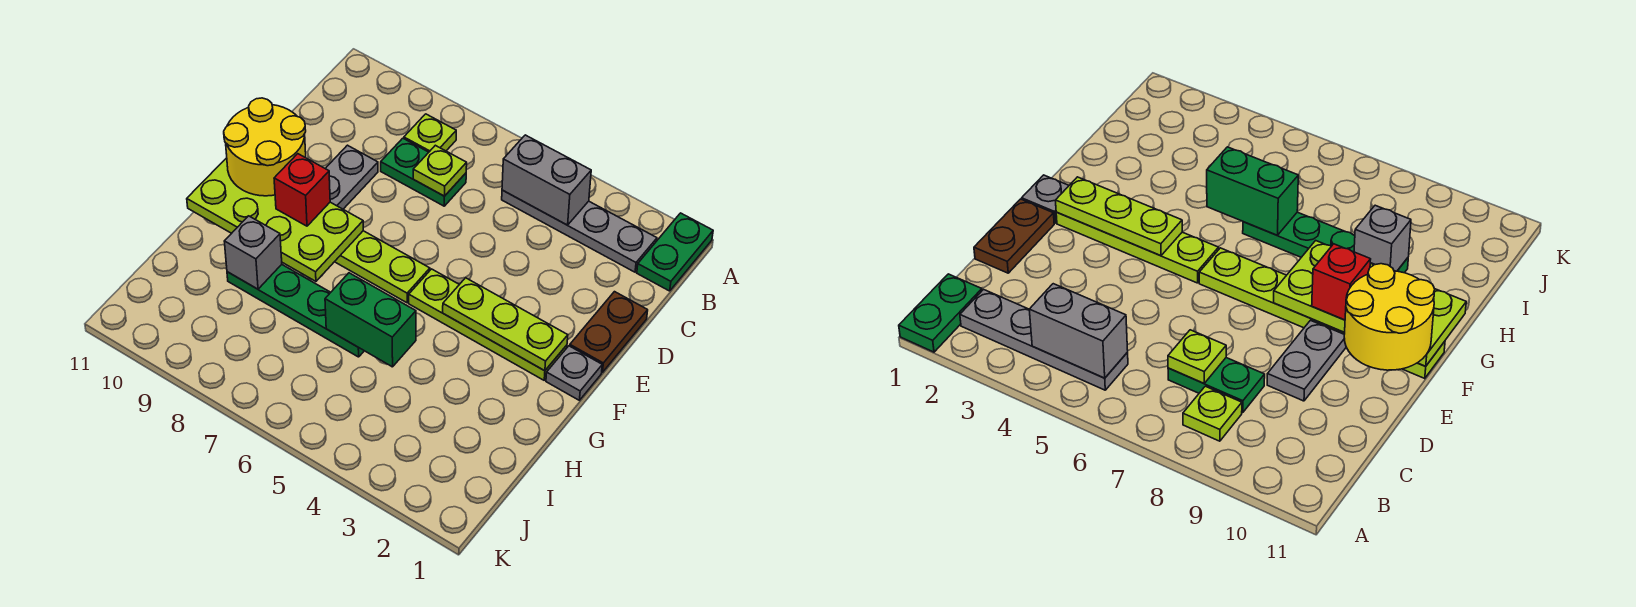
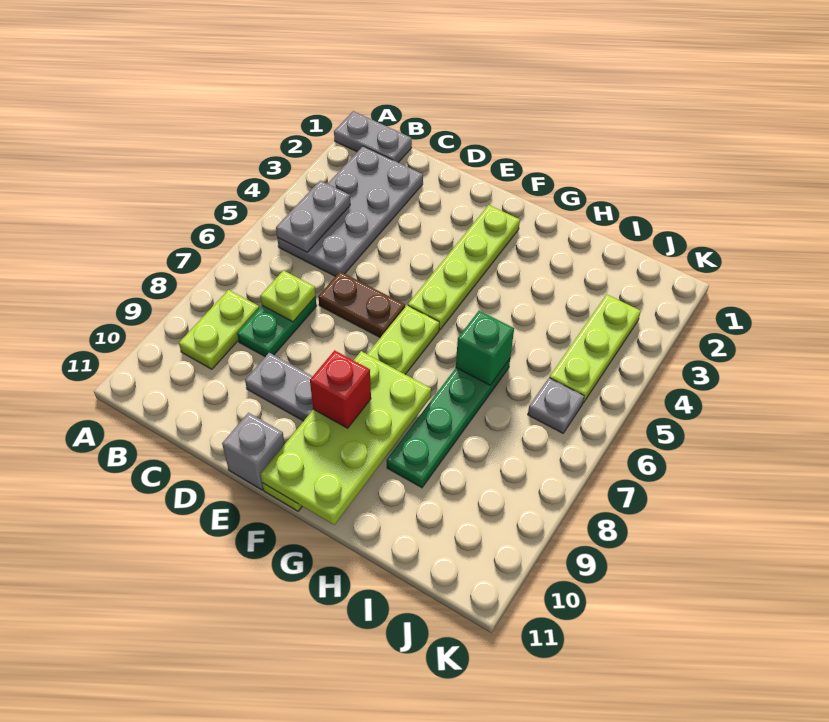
green 1x2 plate [637,213,713,291] -> grey 1x2 plate [334,111,412,163]
grey 1x4 plate [502,190,657,272] -> grey 2x4 plate [277,146,423,277]
grey 1x2 brick [502,135,591,225] -> grey 1x2 plate [276,181,350,252]
lime 1x1 plate [404,114,456,152] -> lime 1x2 plate [179,290,259,369]
brown 1x2 plate [570,292,648,372] -> brown 1x2 plate moved to [318,272,405,338]
yellow 2x2 round brick [224,98,306,196] -> none
grey 1x1 plate [546,346,602,400] -> grey 1x1 plate moved to [528,378,584,433]
lime 1x3 plate [443,278,568,371] -> lime 1x3 plate moved to [549,295,641,403]
green 1x2 brick [325,273,416,367] -> green 1x1 brick [456,311,514,385]
grey 1x1 brick [224,216,282,289] -> grey 1x1 brick moved to [222,413,285,490]

